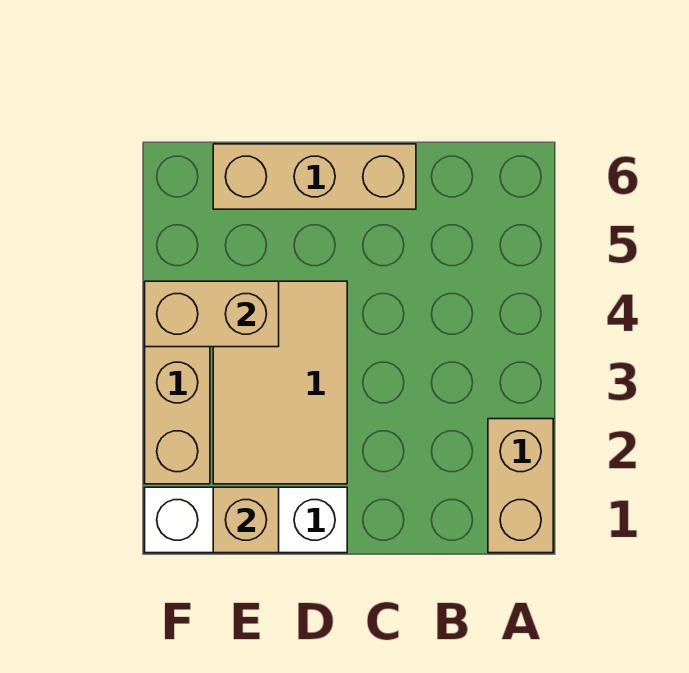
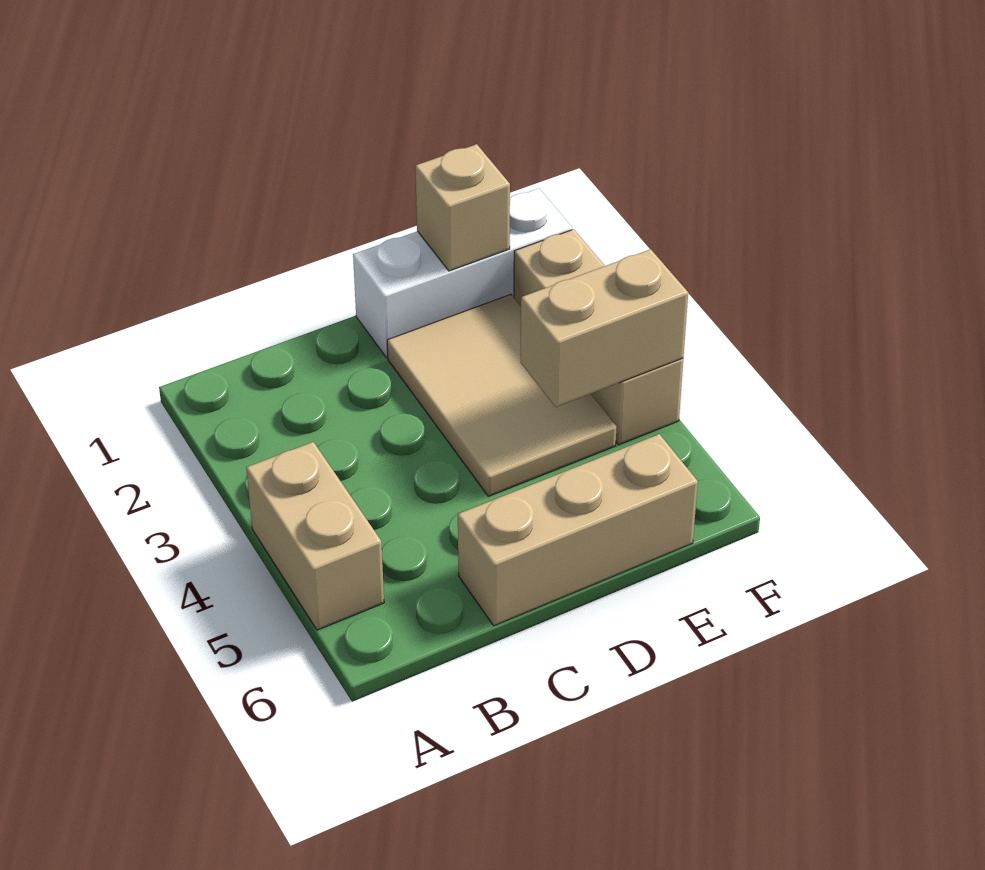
tan 1x2 brick [488,419,553,553] -> tan 1x2 brick moved to [246,442,384,630]

